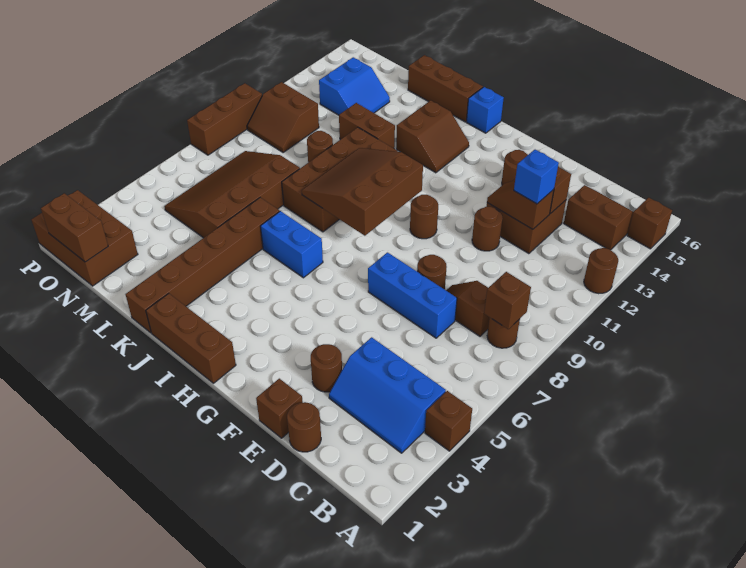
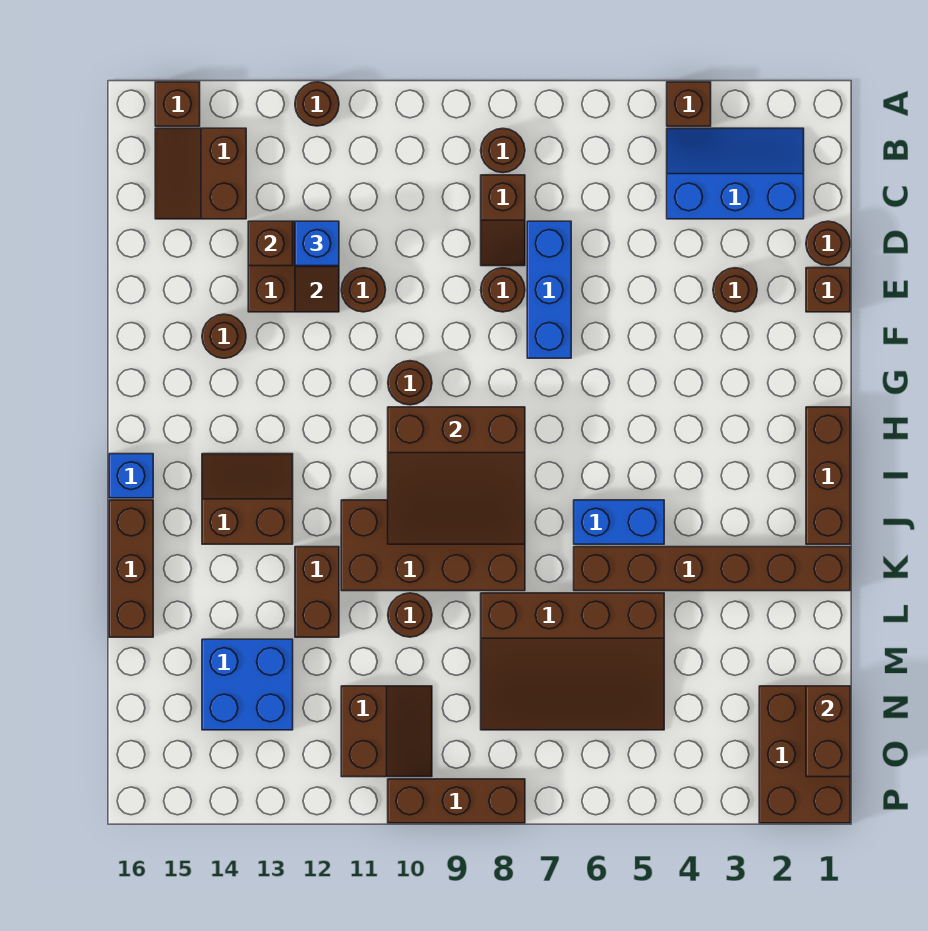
blue 2x3 slope [329,337,446,453] -> blue 2x3 slope turned to [667,128,804,219]
brown 1x1 brick [484,272,531,329] -> none
blue 1x2 brick [261,211,323,278] -> blue 1x2 brick turned to [574,500,664,544]
blue 2x2 slope [319,57,390,115] -> blue 2x2 brick [202,639,293,730]

